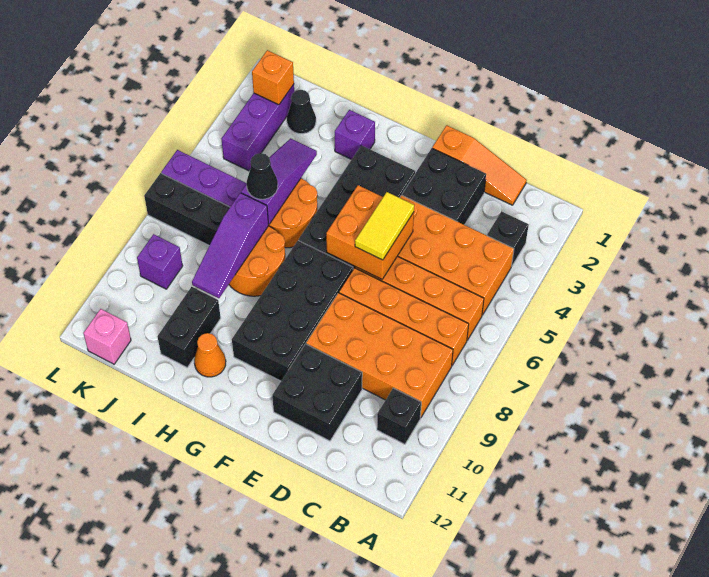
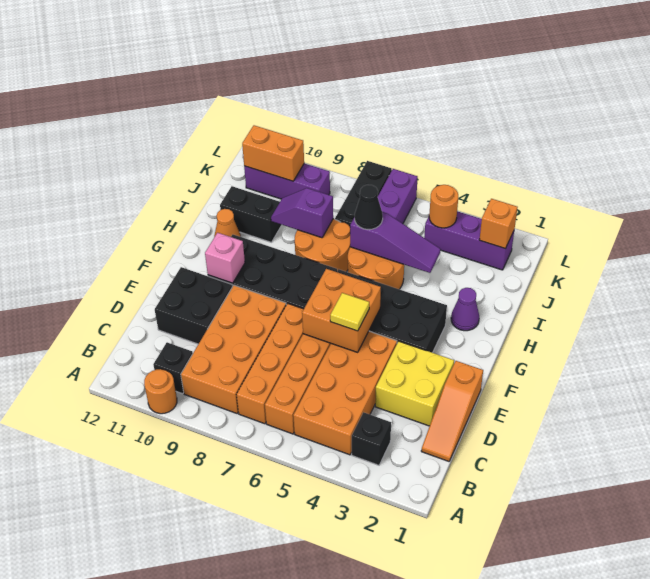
none -> orange 1x1 round brick [144,369,177,414]
black 2x2 brick [402,148,486,225] -> yellow 2x2 brick [375,341,454,426]
yellow 1x2 tile [355,192,414,260] -> yellow 1x1 tile [330,293,369,331]
purple 1x1 brick [335,110,375,159] -> purple 1x1 cone [451,288,479,331]
purple 1x3 slope [192,193,269,298] -> purple 1x2 slope [271,188,333,238]
black 1x1 cone [287,90,316,134] -> none
none -> orange 1x1 round brick [429,185,458,228]
purple 1x1 brick [137,234,183,289] -> purple 1x3 brick [244,164,330,199]
none -> orange 1x2 brick [242,125,304,181]
pink 1x1 brick [83,309,131,364] -> pink 1x1 brick moved to [205,233,245,283]

